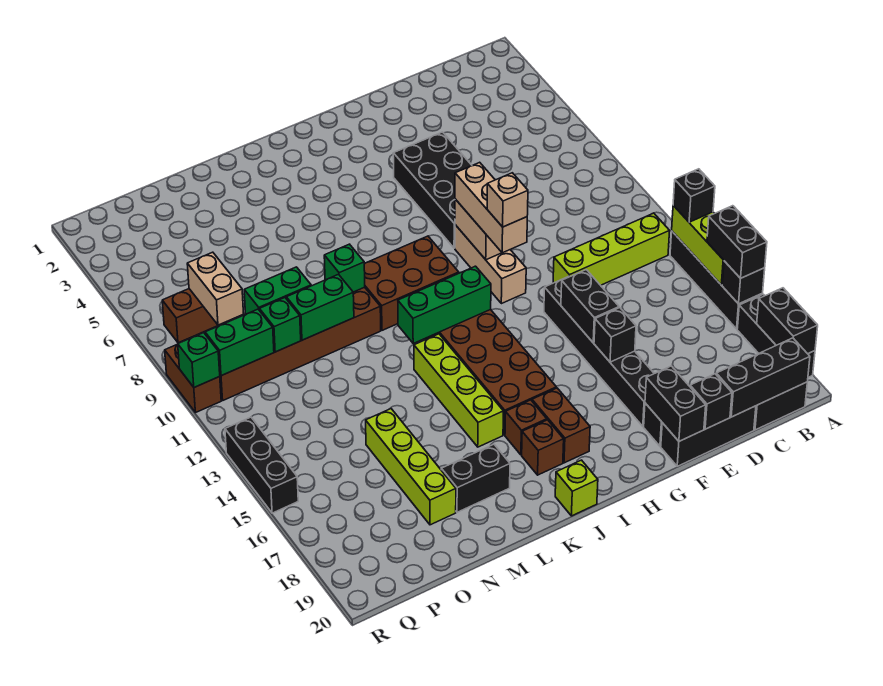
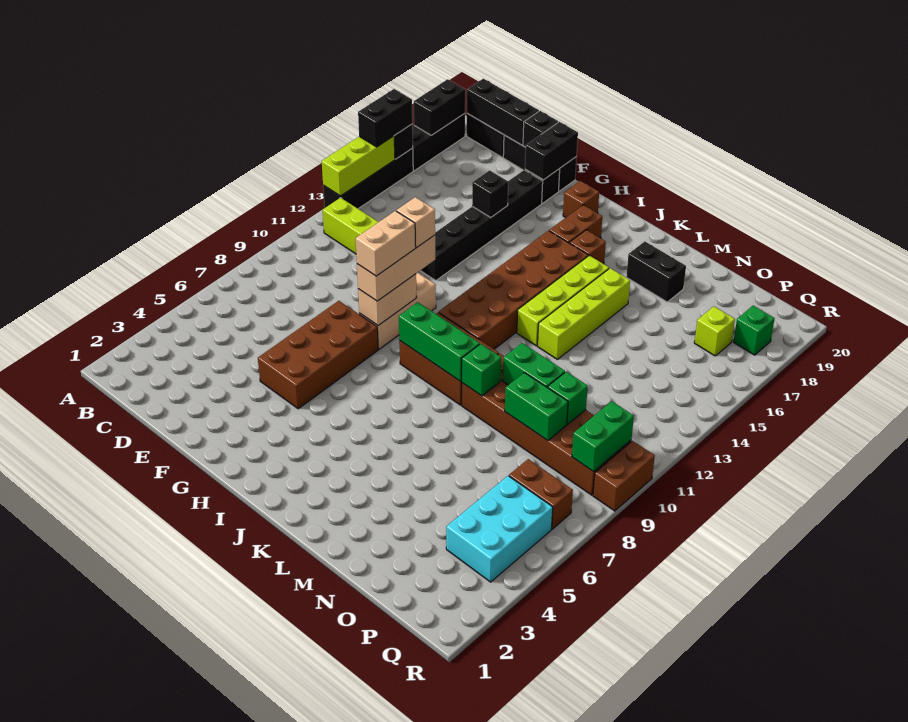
black 1x1 brick [673,169,715,222] -> none
black 2x4 brick [393,132,472,248] -> brown 2x4 brick [258,301,378,409]
black 1x2 brick [561,270,619,343] -> none
green 1x3 brick [398,266,491,343] -> green 1x3 brick moved to [399,302,480,381]
brown 1x1 brick [522,420,564,475] -> brown 1x1 brick moved to [563,181,599,218]
lime 1x1 brick [555,460,598,516] -> lime 1x1 brick moved to [694,306,735,356]
lime 1x4 brick [366,409,456,525] -> lime 1x4 brick moved to [538,268,630,359]
none -> cyan 2x3 brick [446,476,553,582]
tan 1x2 brick [187,252,244,325] -> tan 1x2 brick moved to [356,211,416,276]
green 1x2 brick [205,309,274,376] -> green 1x2 brick turned to [572,401,634,472]
green 1x1 brick [178,333,220,387] -> green 1x1 brick moved to [734,306,775,355]
black 1x3 brick [225,417,298,513] -> none

